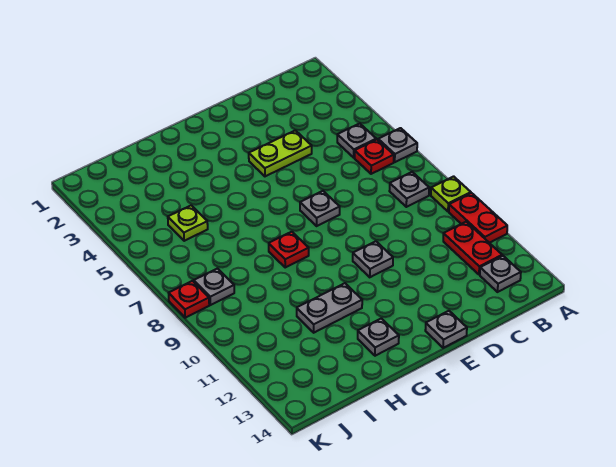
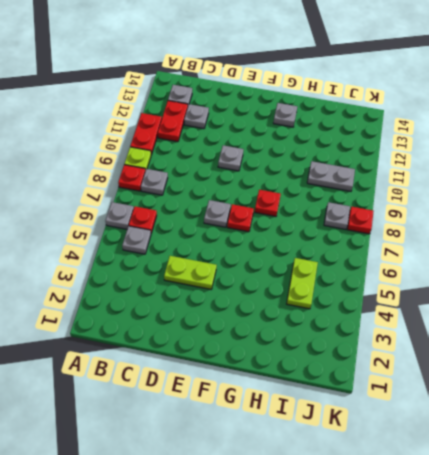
none -> red 1x1 plate [118,165,145,191]
grey 1x1 plate [425,311,467,348] -> grey 1x1 plate moved to [184,104,209,129]
none -> red 1x1 plate [227,204,254,232]
grey 1x2 plate [297,283,362,333] -> grey 1x2 plate moved to [307,161,355,191]
lime 1x1 plate [168,205,208,241] -> lime 1x2 plate [287,258,318,309]

